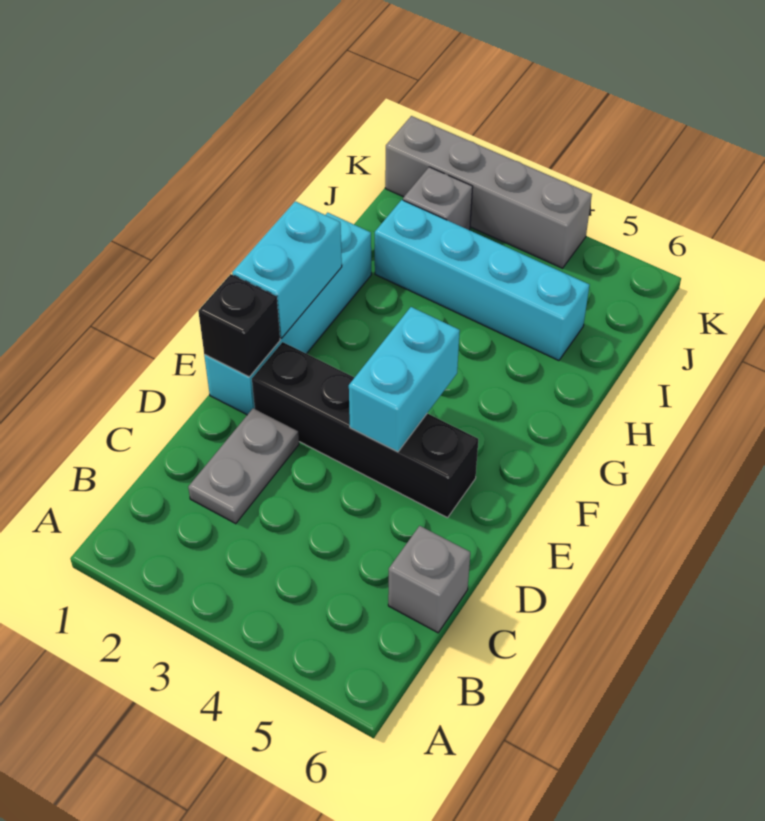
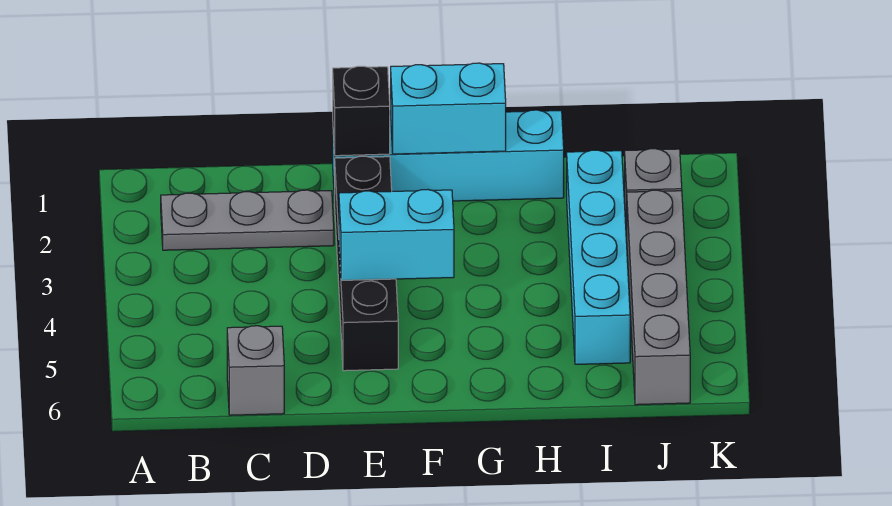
grey 1x2 plate [188,408,299,524] -> grey 1x3 plate [161,190,334,250]
grey 1x4 brick [385,116,592,268] -> grey 1x4 brick moved to [627,190,690,405]

